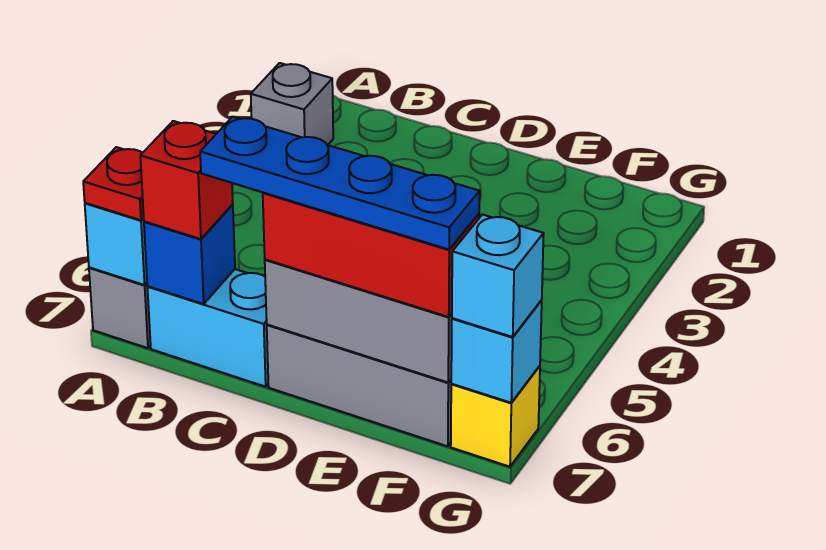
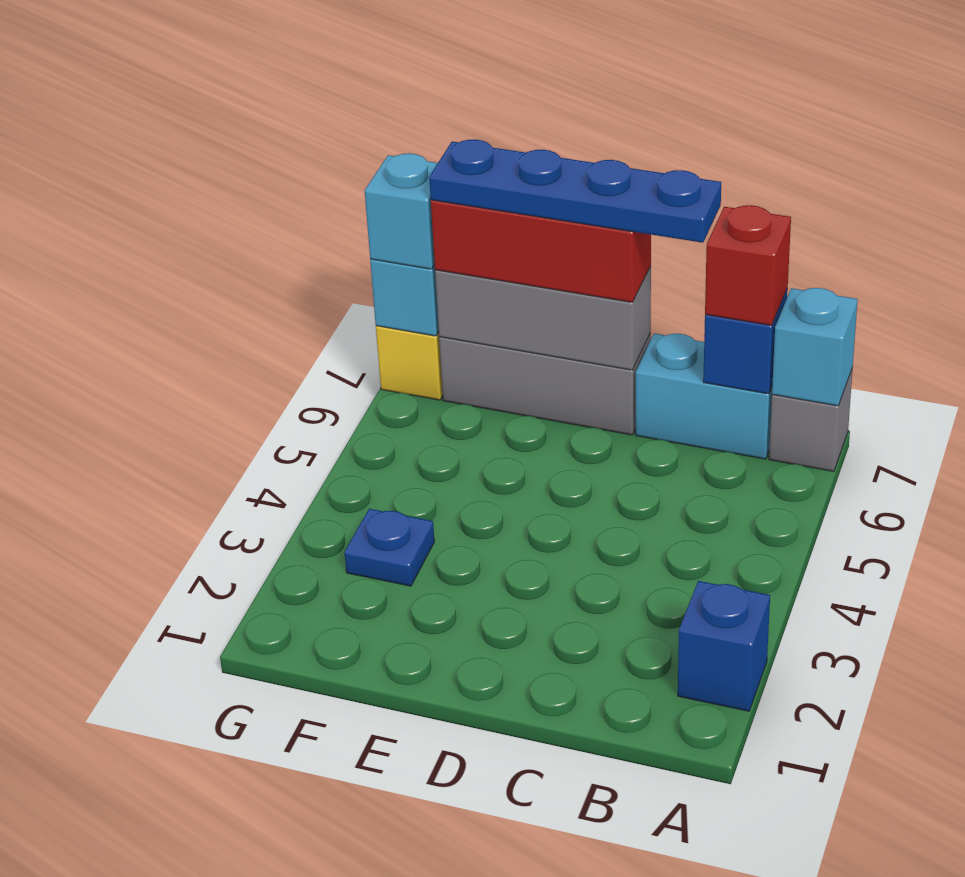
grey 1x1 brick [251,63,333,145] -> blue 1x1 brick [678,581,770,711]
red 1x1 plate [83,147,144,220] -> none
none -> blue 1x1 plate [344,509,434,586]

